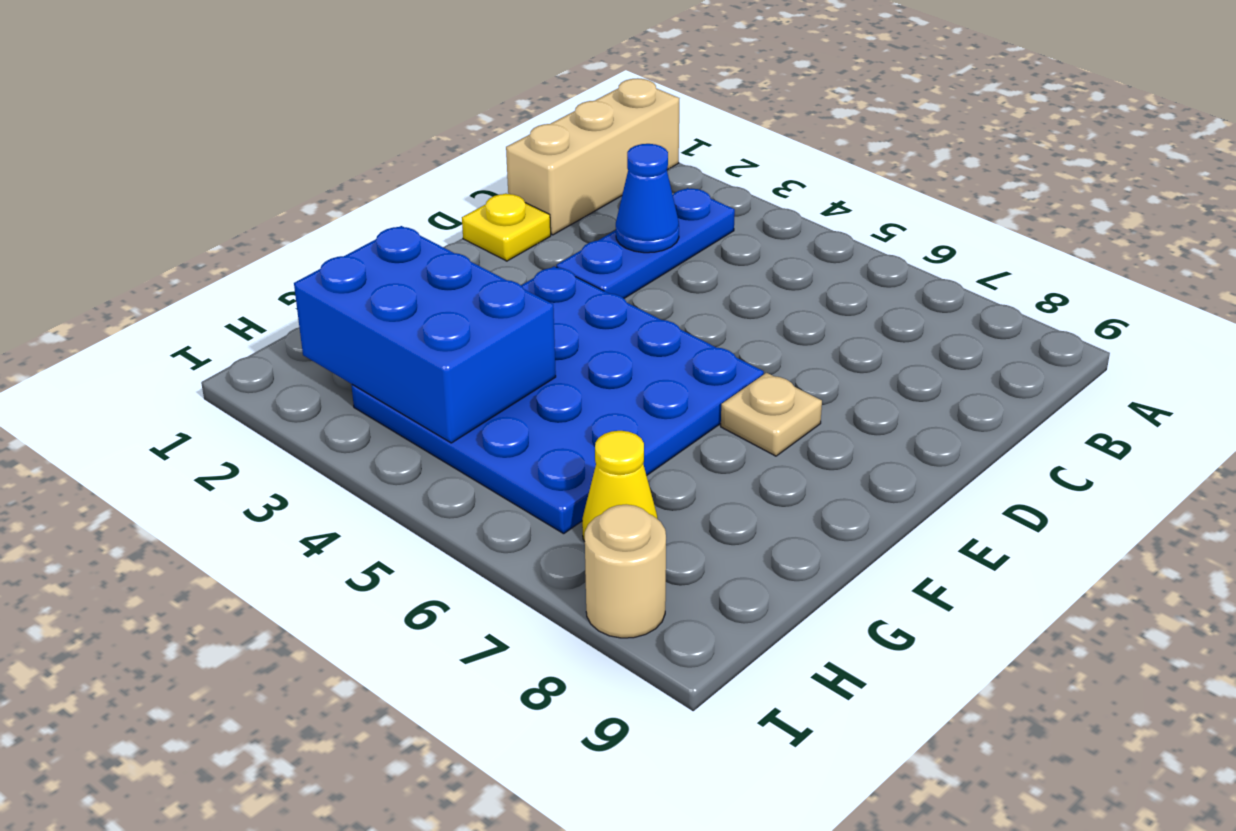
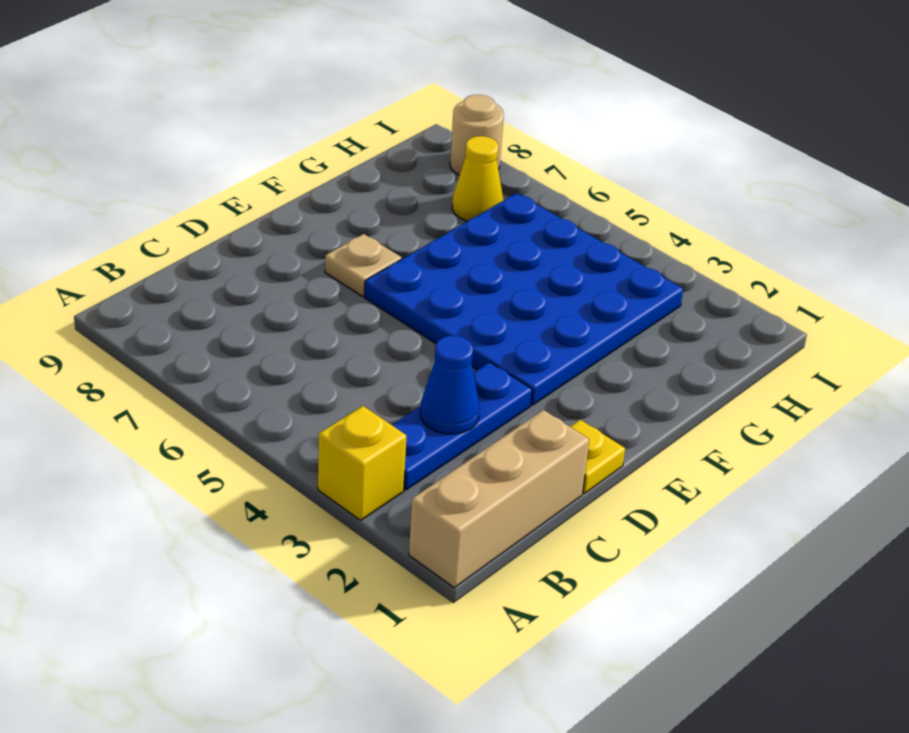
none -> yellow 1x1 brick [318,406,407,520]
blue 2x3 brick [294,226,556,443] -> none

